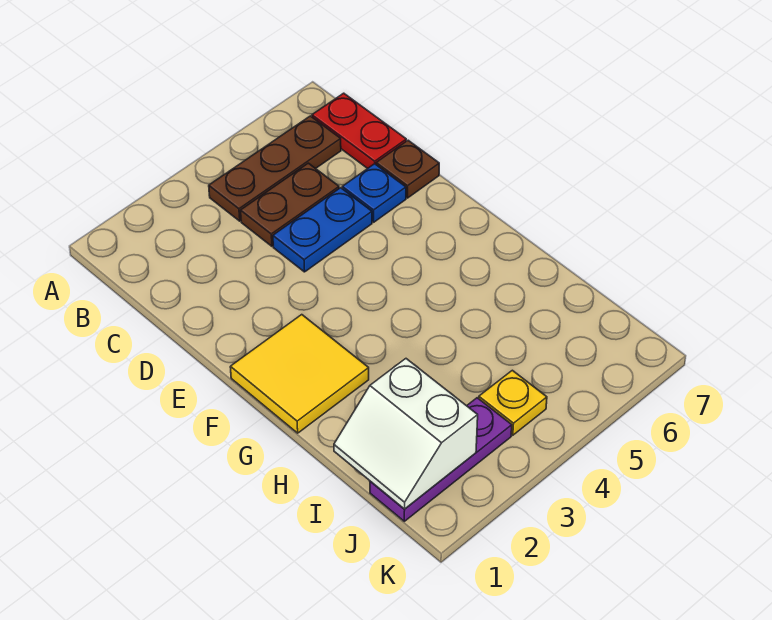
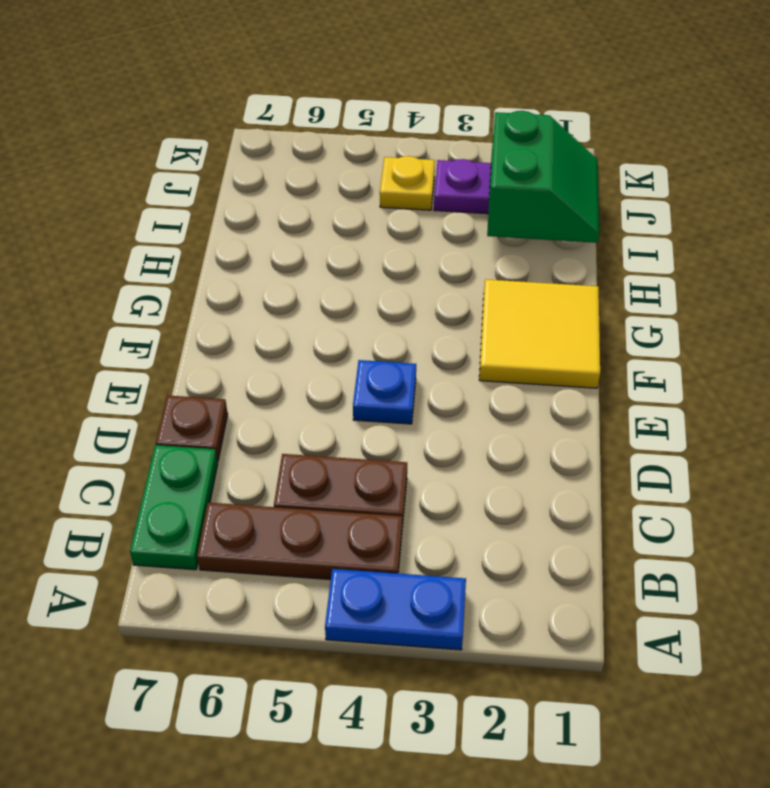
red 1x2 plate [312,93,406,169] -> green 1x2 plate [130,445,218,570]
blue 1x2 plate [273,188,372,272] -> blue 1x2 plate moved to [325,569,466,650]
blue 1x1 plate [342,164,406,222] -> blue 1x1 plate moved to [353,360,416,424]
white 2x2 slope [334,359,478,509] -> green 2x2 slope [487,111,599,243]

